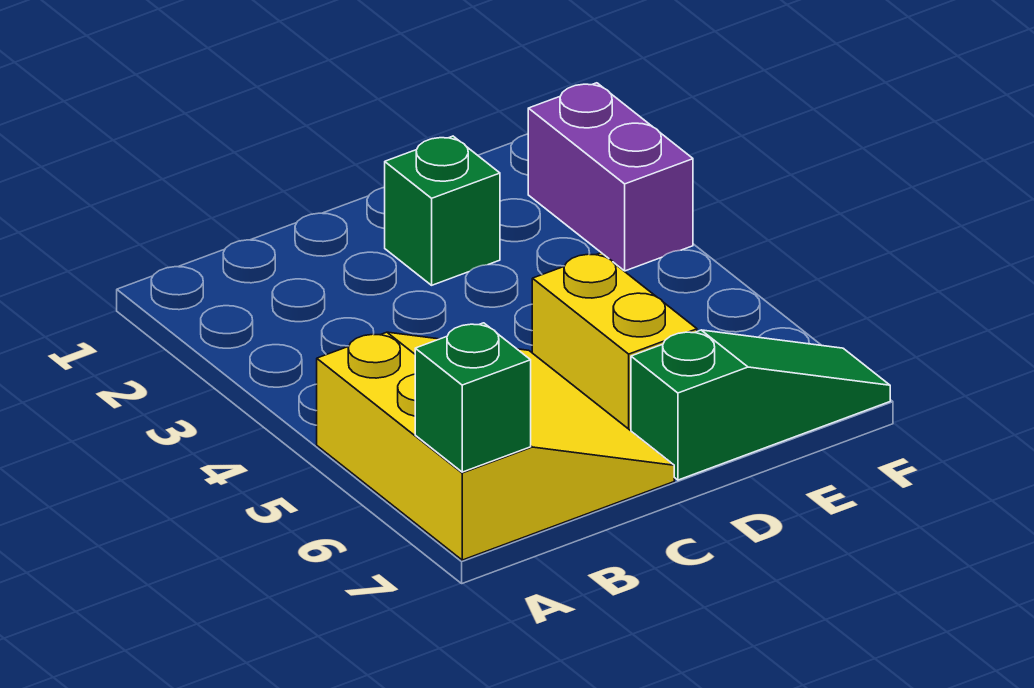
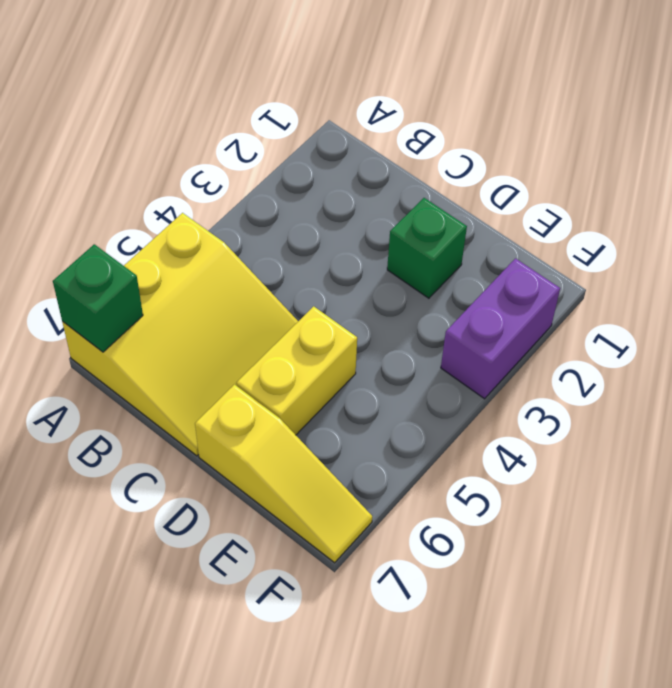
green 1x3 slope [631,330,890,480] -> yellow 1x3 slope [195,385,372,563]

